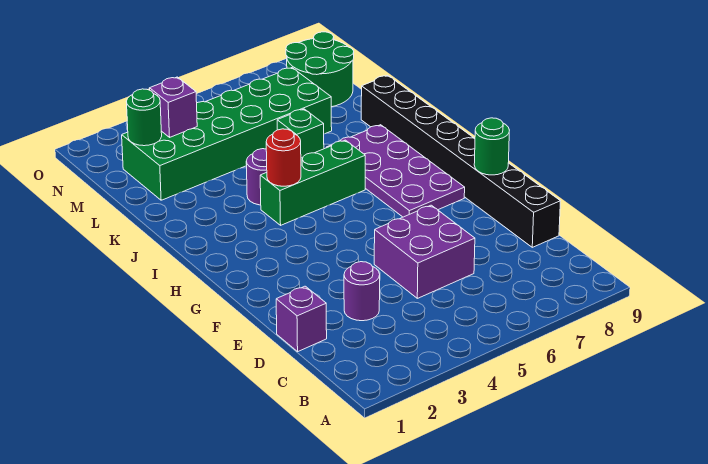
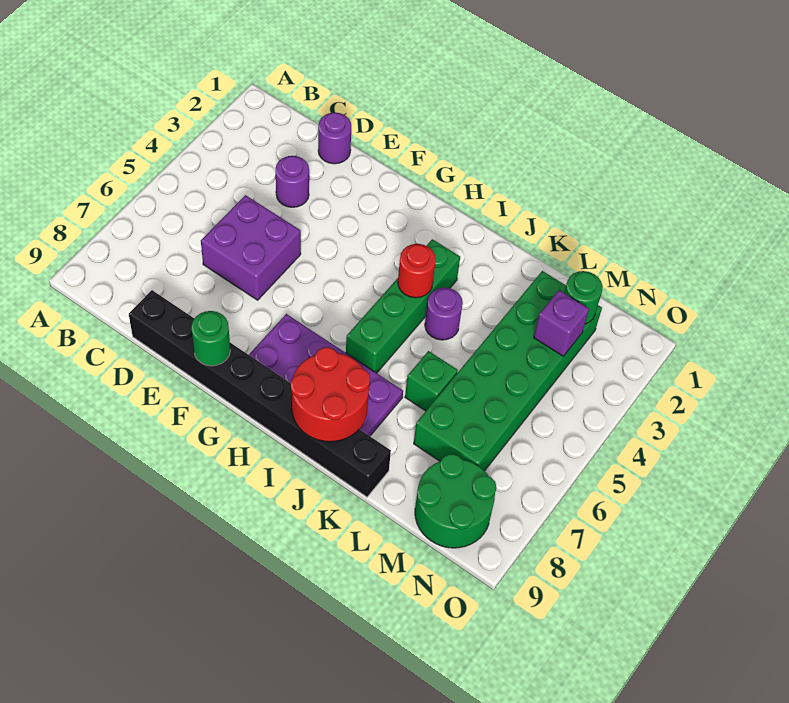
purple 1x1 brick [276,286,327,352] -> purple 1x1 round brick [318,113,351,164]
green 1x3 brick [260,140,365,225] -> green 1x4 brick [346,239,460,373]
none -> red 2x2 round brick [291,347,370,442]

